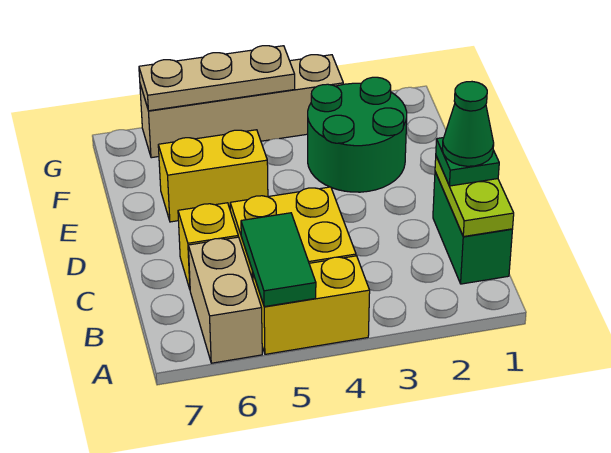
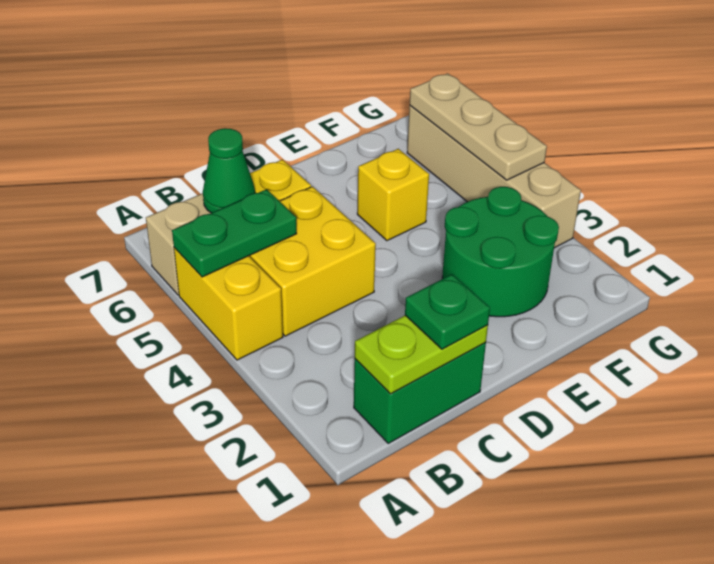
green 1x2 tile [241,213,316,307] -> green 1x2 plate [172,189,297,277]
green 1x1 cone [442,82,494,166] -> green 1x1 cone moved to [203,128,255,213]
yellow 1x2 brick [158,130,268,222] -> yellow 1x1 brick [357,149,429,241]

